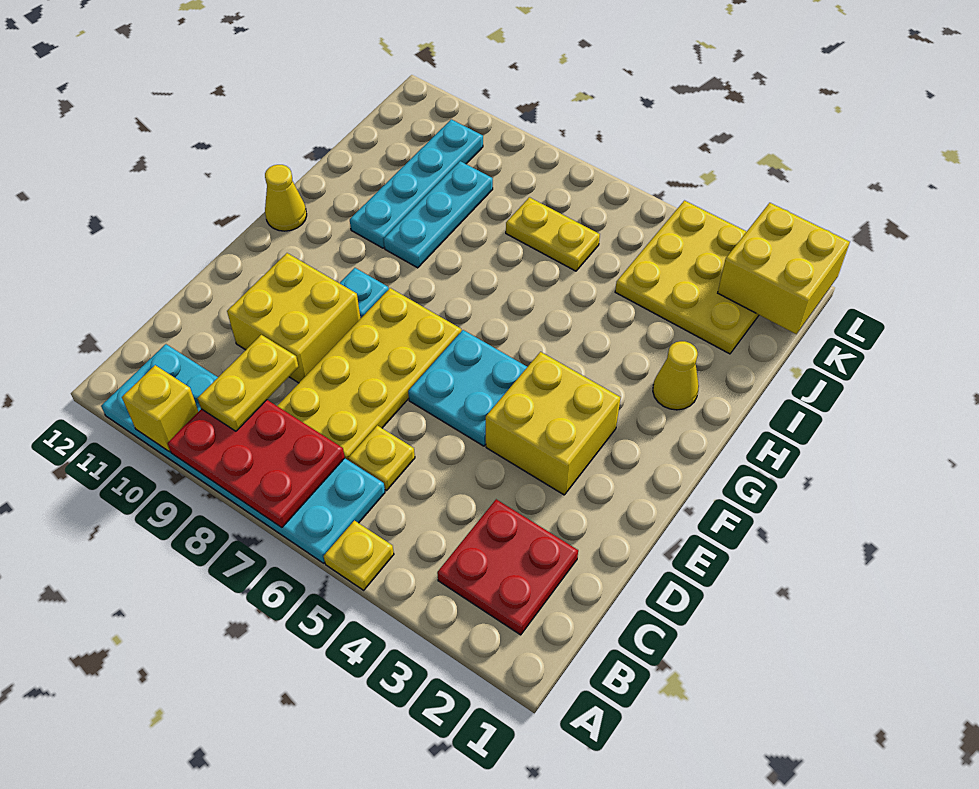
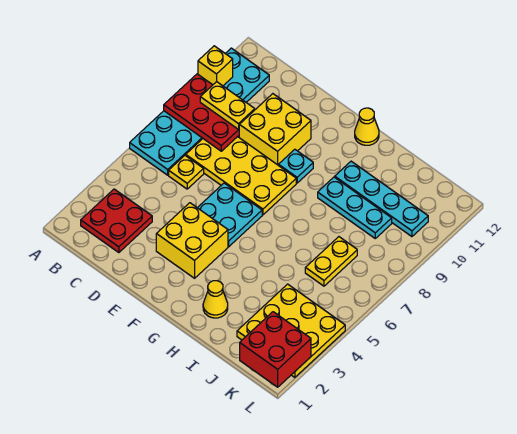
yellow 1x1 plate [324,521,394,590] -> none
red 2x3 plate [168,400,345,528] -> red 2x3 plate turned to [164,74,239,151]
yellow 2x2 brick [718,203,850,334] -> red 2x2 brick [240,312,311,387]

